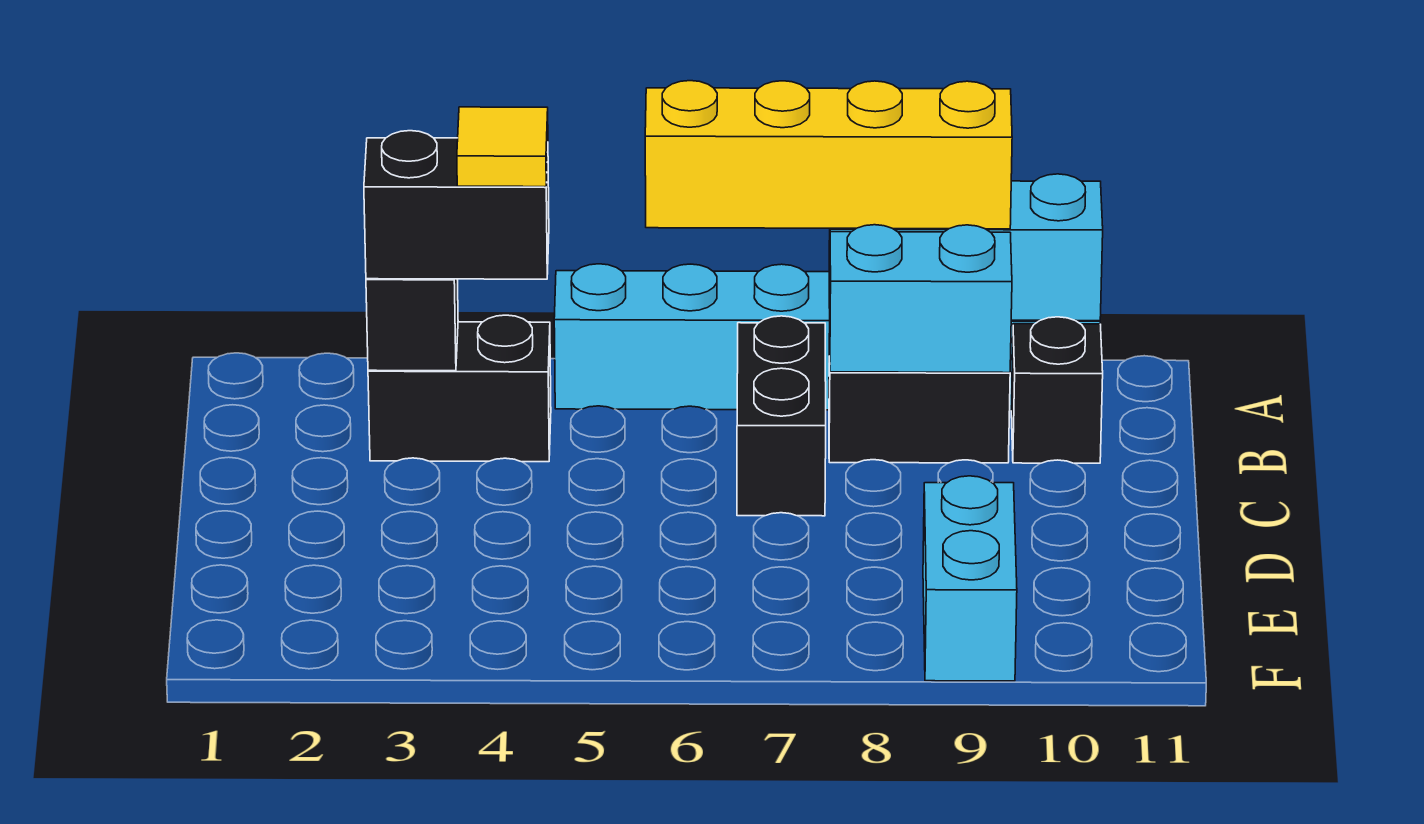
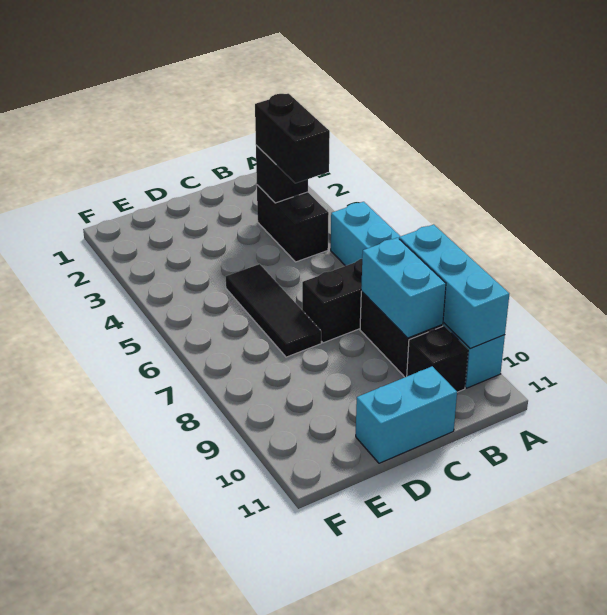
yellow 1x4 brick [645,81,1012,229] -> none
yellow 1x1 tile [457,107,548,187] -> none
none -> black 1x3 tile [226,264,321,357]
cyan 1x2 brick [923,476,1017,681] -> cyan 1x2 brick moved to [356,366,457,463]

